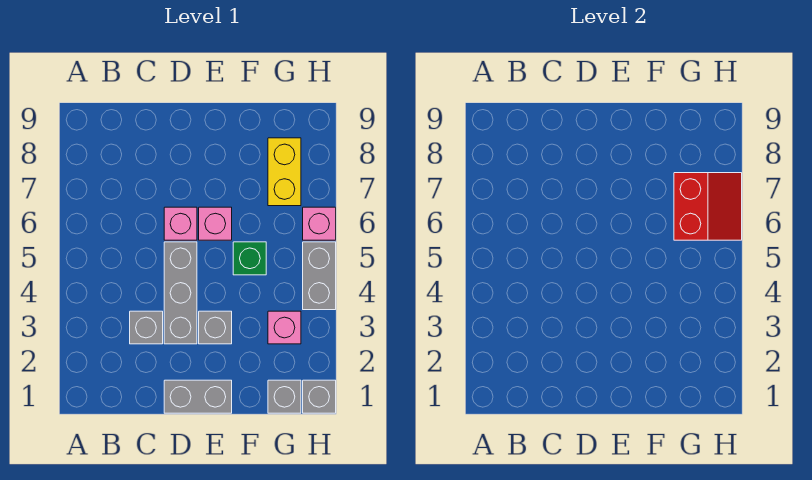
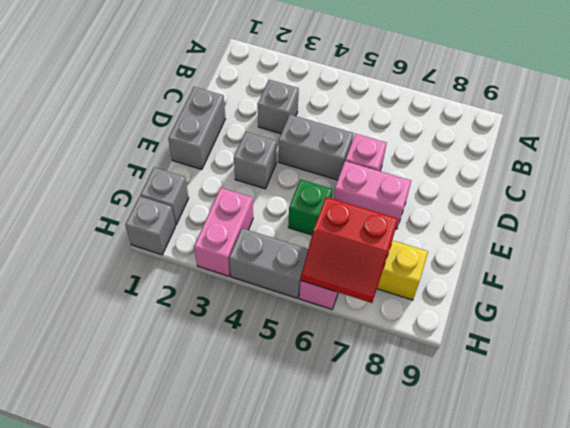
grey 1x3 brick [164,242,197,344] -> grey 1x2 brick [278,115,353,180]
pink 1x1 brick [199,207,232,240] -> pink 1x2 brick [334,161,411,229]
pink 1x1 brick [268,311,301,344] -> pink 1x2 brick [194,188,253,276]

